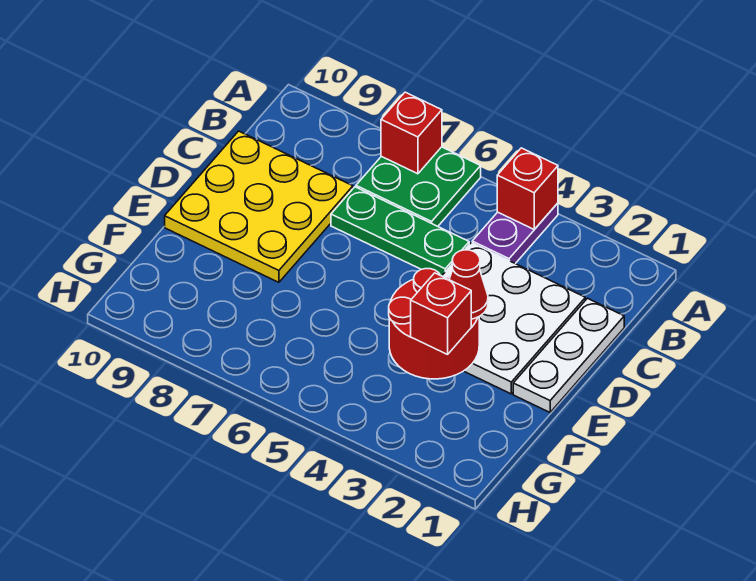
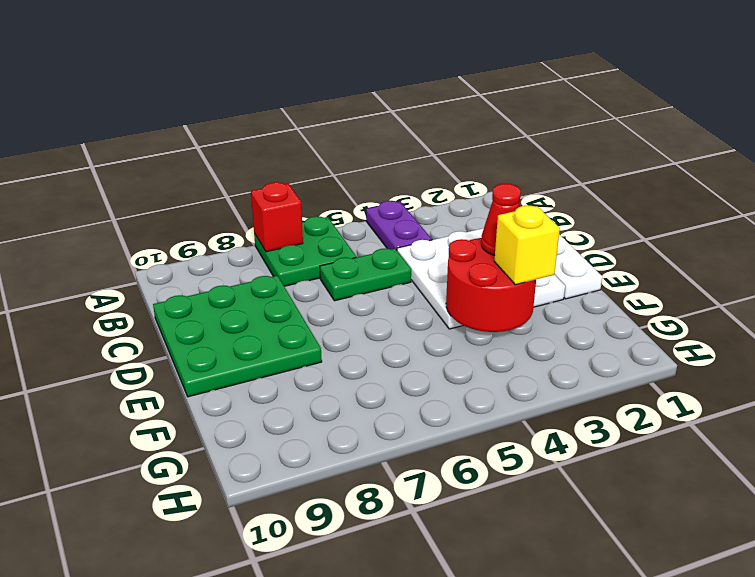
red 1x1 brick [497,148,558,229] -> none
green 1x3 plate [331,187,469,276] -> green 1x2 plate [320,248,411,301]
yellow 3x3 plate [165,131,353,282] -> green 3x3 plate [153,276,322,397]
red 1x1 brick [411,273,471,354] -> yellow 1x1 brick [494,205,560,285]

